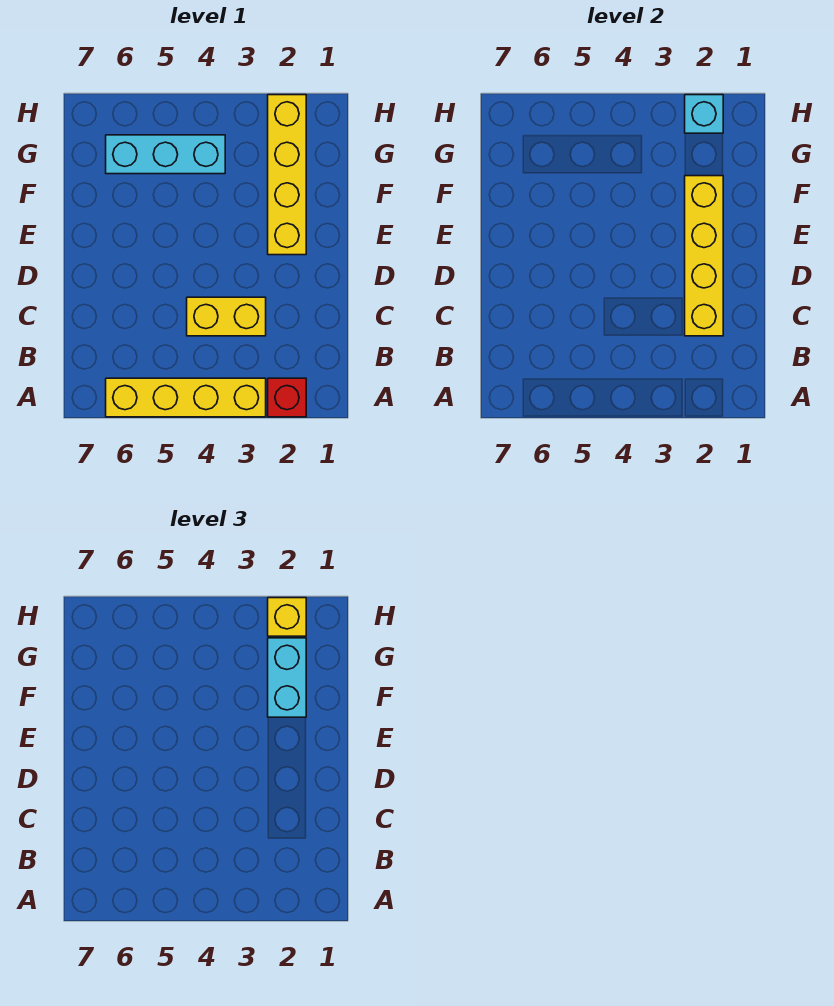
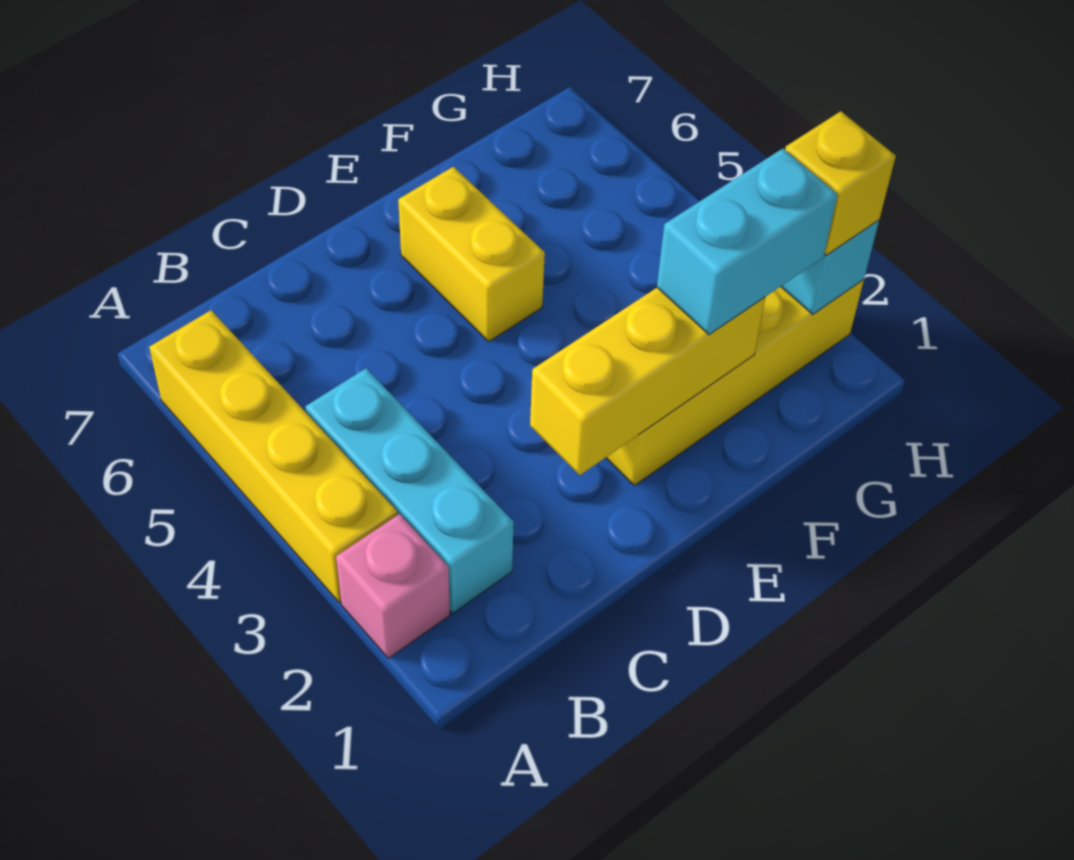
red 1x1 brick [268,378,306,417] -> pink 1x1 brick [336,514,450,658]
yellow 1x4 brick [685,176,723,336] -> yellow 1x3 brick [530,288,765,475]
yellow 1x2 brick [187,297,266,336] -> yellow 1x2 brick moved to [398,167,545,342]
cyan 1x3 brick [106,135,225,174] -> cyan 1x3 brick moved to [305,368,514,613]

